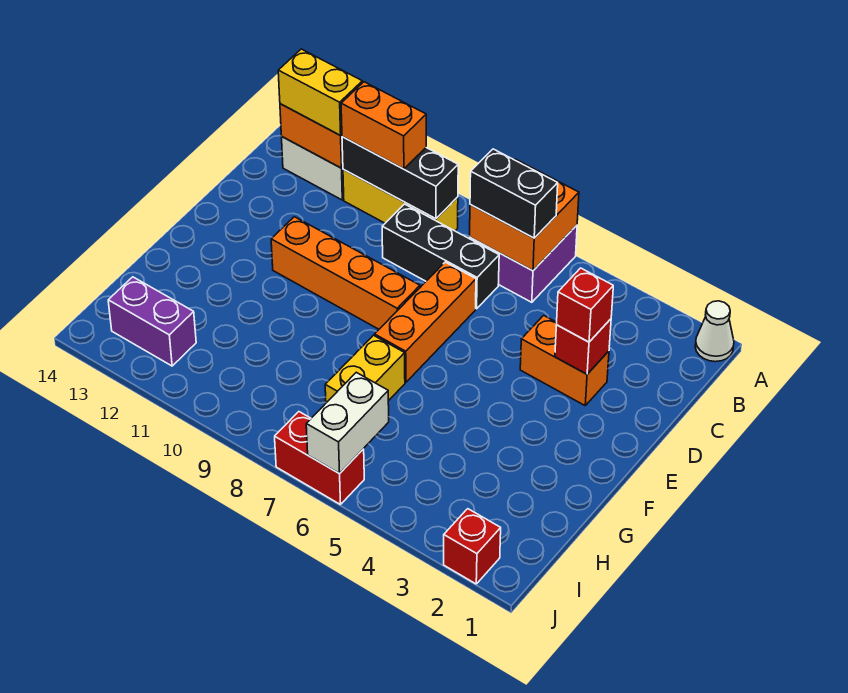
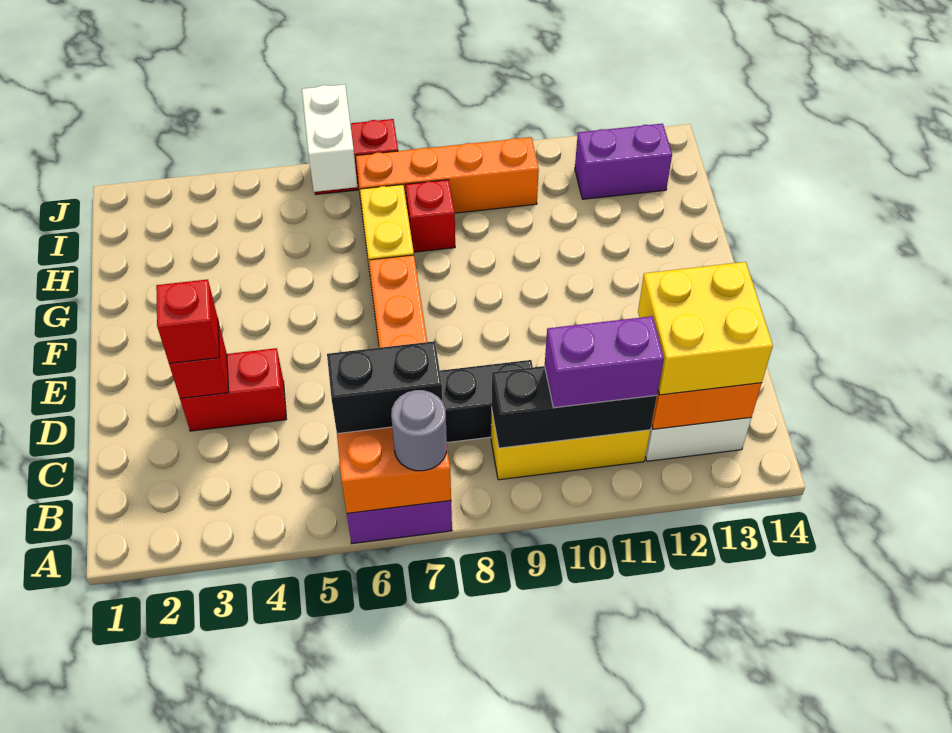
white 1x1 cone [695,301,734,362] -> none
none -> grey 1x1 round brick [391,390,447,471]
orange 1x2 brick [341,82,426,169] -> purple 1x2 brick [545,316,664,408]
yellow 1x2 brick [278,49,362,135] -> yellow 2x2 brick [638,262,773,395]
orange 1x2 brick [520,315,609,405] -> red 1x2 brick [180,348,286,431]
orange 1x4 brick [271,217,420,329] -> orange 1x4 brick moved to [356,137,539,216]
red 1x1 brick [444,509,501,584] -> red 1x1 brick moved to [406,180,455,252]

